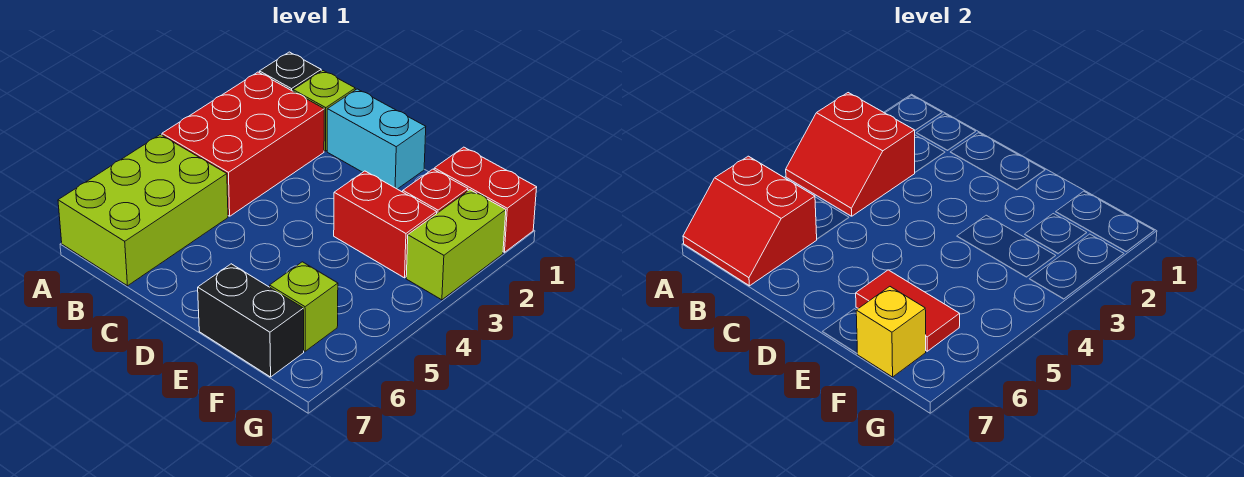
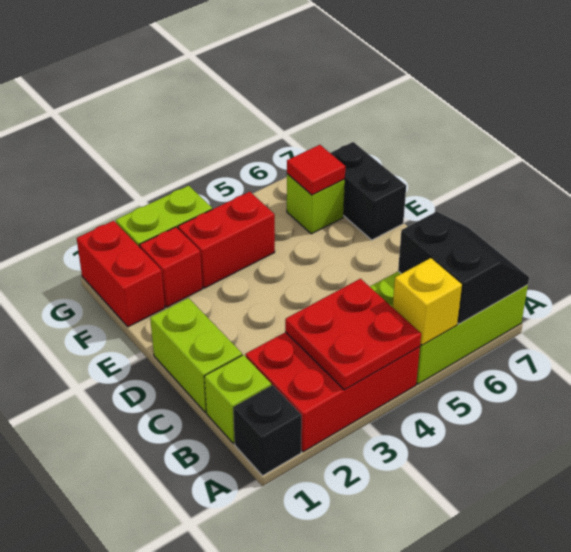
red 2x2 slope [786,93,915,216] -> red 2x2 plate [285,279,421,390]
red 2x2 slope [683,156,817,286] -> black 2x2 slope [398,212,529,324]
cyan 1x2 brick [327,89,426,189] -> lime 1x2 brick [150,298,242,413]
red 1x2 brick [334,171,437,278] -> red 1x2 brick turned to [178,192,275,288]
red 1x2 tile [856,270,960,351] -> red 1x1 tile [287,145,345,195]
yellow 1x1 brick [856,287,926,377] -> yellow 1x1 brick moved to [393,258,462,345]

